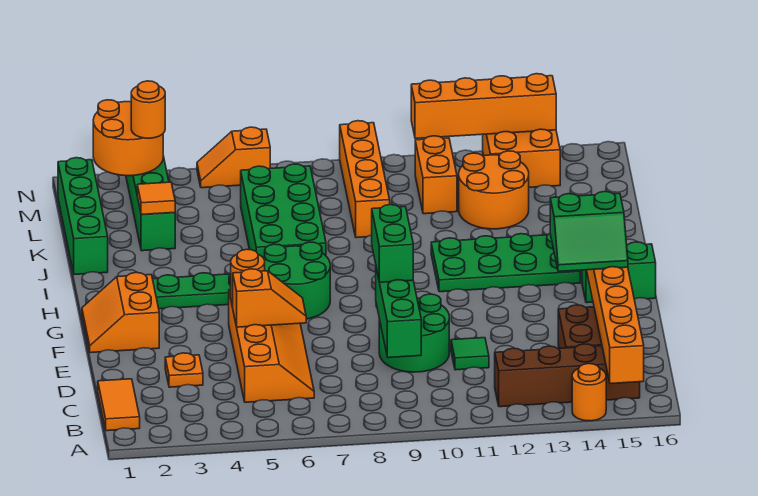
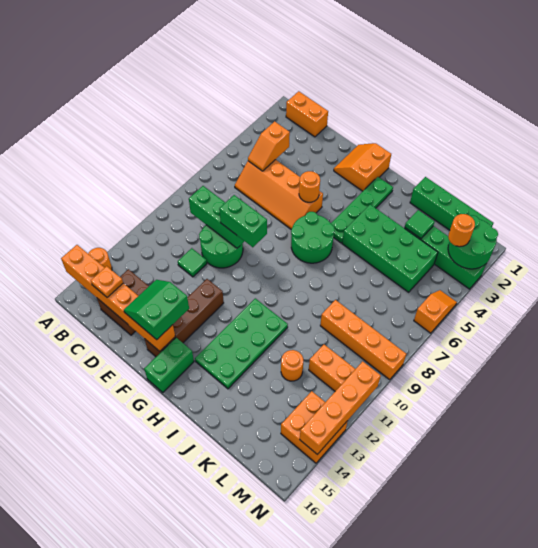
orange 1x2 tile [98,379,140,431] -> orange 1x2 brick [286,91,328,137]
brown 1x4 brick [495,344,640,407] -> brown 1x4 brick moved to [145,279,224,357]
orange 1x1 plate [165,353,203,387] -> orange 1x1 plate moved to [91,266,123,297]
orange 1x2 slope [233,269,306,327] -> orange 1x2 slope moved to [248,121,290,171]
orange 2x2 slope [82,273,159,353] -> orange 2x2 slope turned to [334,143,391,191]
green 2x4 brick [241,164,326,257] -> green 2x4 brick moved to [342,205,438,292]
orange 1x1 tile [137,182,175,215] -> green 1x1 tile [405,210,435,239]
orange 2x2 round brick [459,151,529,229] -> orange 1x1 round brick [281,350,303,381]
orange 2x2 round brick [93,100,163,176] -> green 2x2 round brick [448,215,498,269]

